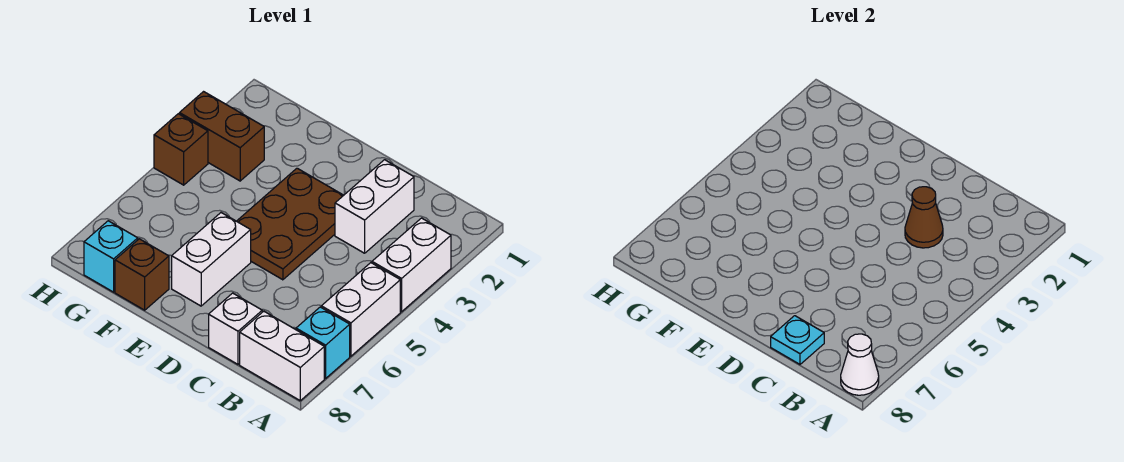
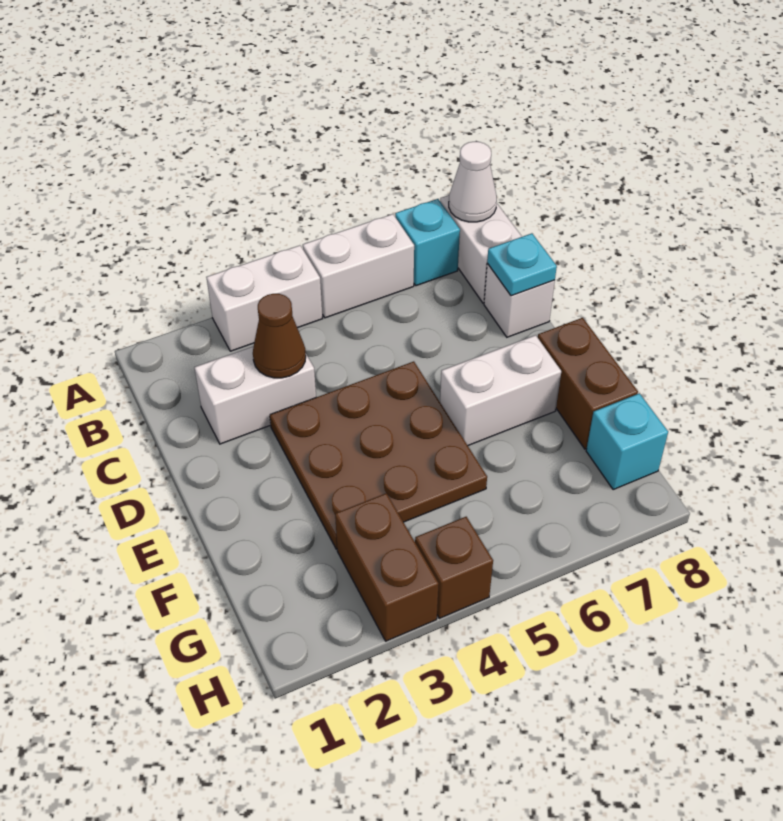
brown 2x3 plate [237,168,344,280] -> brown 3x3 plate [270,361,487,549]
brown 1x1 brick [115,239,169,310] -> brown 1x2 brick [538,318,638,449]

